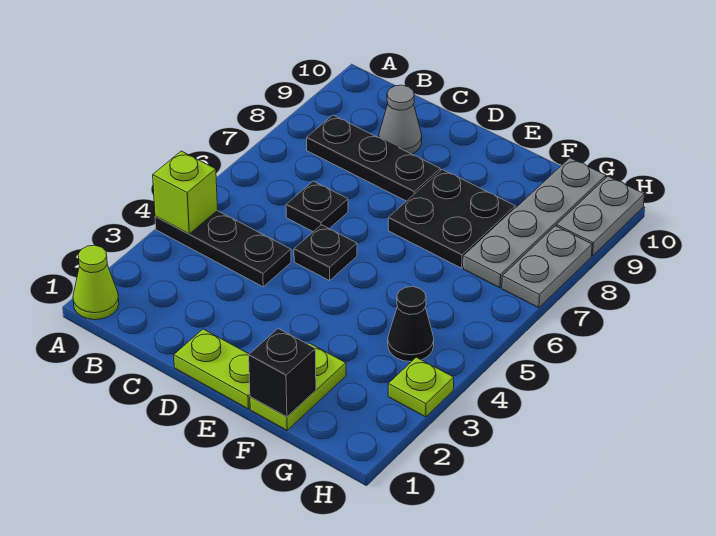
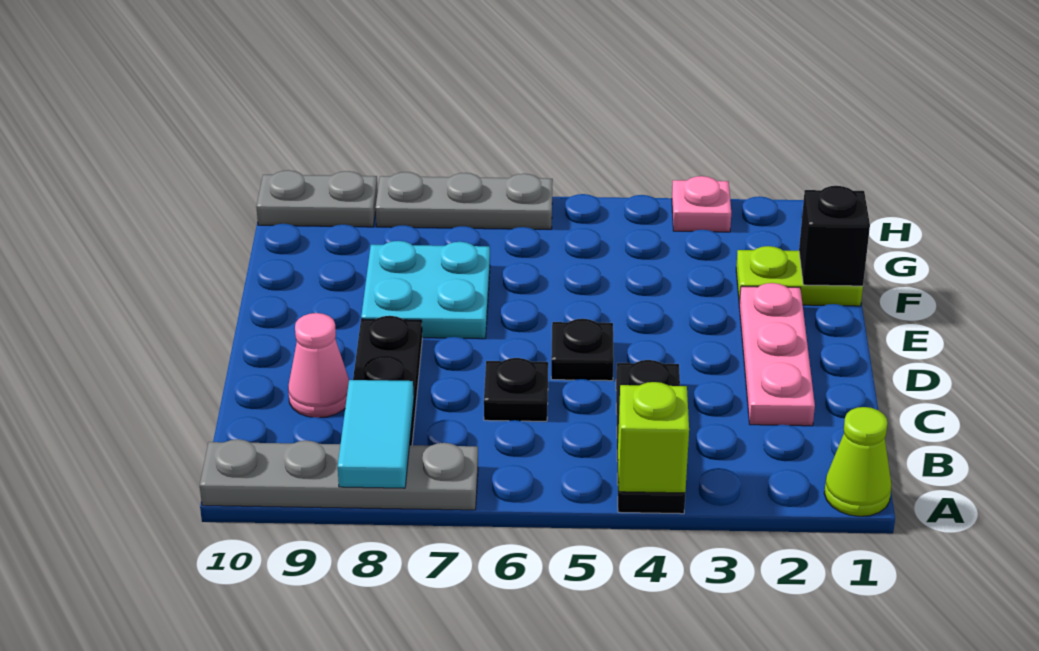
none -> cyan 1x2 tile [338,380,414,488]
none -> pink 1x3 plate [739,283,815,426]
grey 1x1 cone [379,85,422,154] -> pink 1x1 cone [288,313,349,418]
lime 1x2 plate [174,329,250,409] -> none
black 2x2 plate [388,170,515,268] -> cyan 2x2 plate [361,241,490,339]
black 1x1 cone [388,287,434,362] -> none
grey 1x4 plate [464,158,606,288] -> grey 1x4 plate moved to [200,439,478,510]
lime 1x1 plate [388,357,454,417] -> pink 1x1 plate [672,176,731,232]
grey 1x2 plate [502,226,592,308] -> grey 1x3 plate [376,172,553,229]

